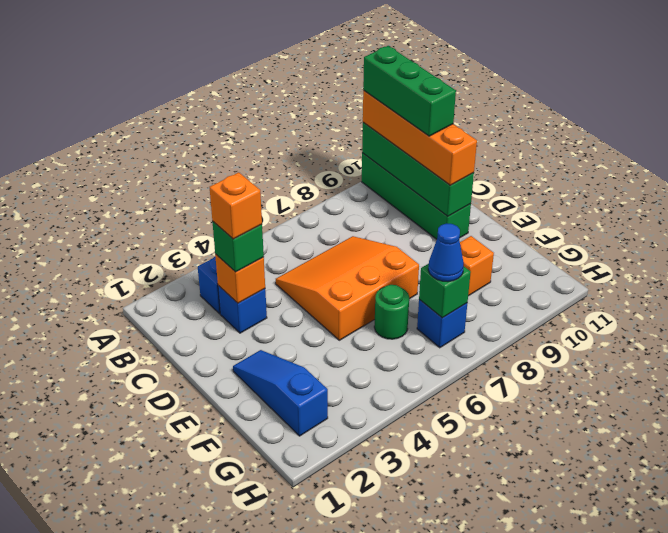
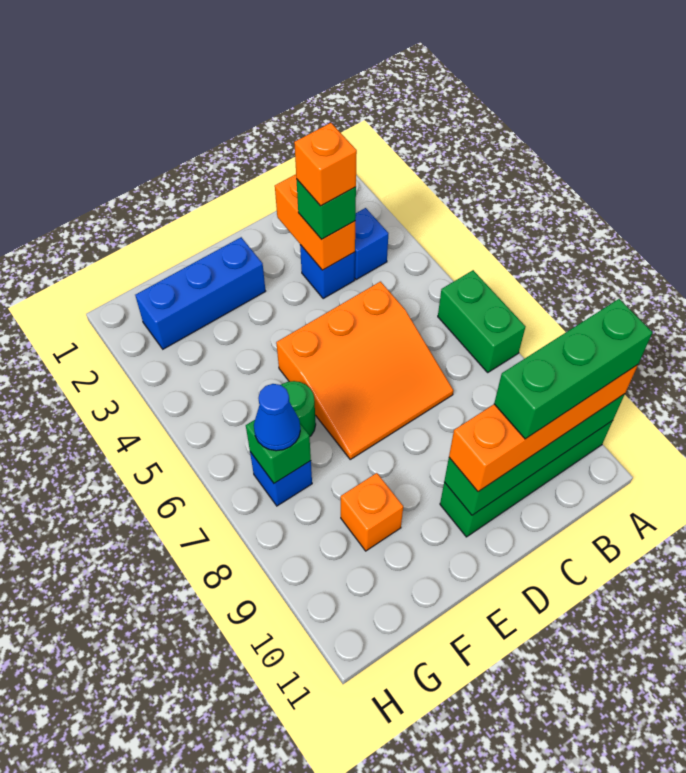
none -> green 1x2 brick [438,270,525,372]
orange 1x1 brick [215,254,265,303] -> orange 1x2 brick [275,174,355,270]
orange 3x3 slope [276,236,419,340] -> orange 3x3 slope turned to [276,282,453,459]
blue 1x3 slope [233,350,328,436] -> blue 1x3 brick [135,237,265,349]

